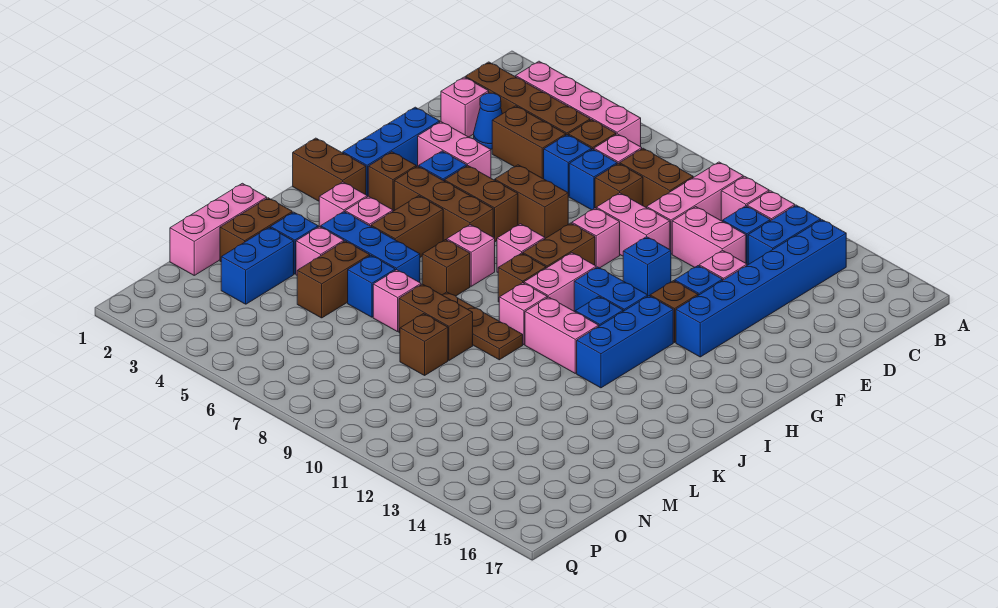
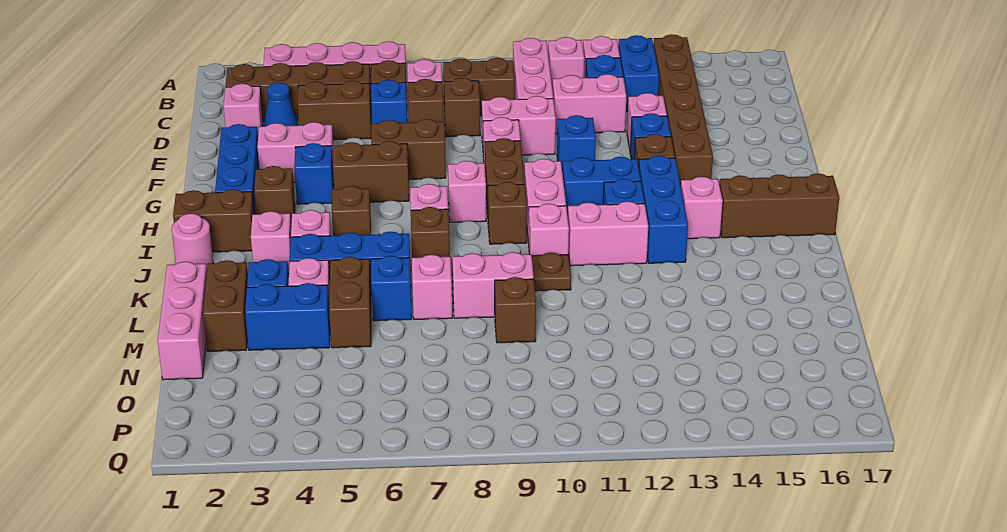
blue 1x6 brick [676,220,846,357] -> brown 1x6 brick [653,34,713,185]
blue 1x1 brick [569,149,617,210] -> brown 1x1 brick [408,79,444,123]
brown 1x3 brick [394,166,493,241] -> brown 1x3 brick moved to [719,174,839,238]
brown 1x2 brick [371,196,443,257] -> brown 1x1 brick [332,186,371,236]
none -> pink 1x1 brick [681,177,723,239]
none -> pink 1x1 round brick [172,213,213,269]
brown 1x2 brick [399,284,473,360] -> pink 1x2 brick [452,252,534,318]
blue 1x2 brick [221,227,294,304] -> blue 1x2 brick turned to [245,283,330,350]

